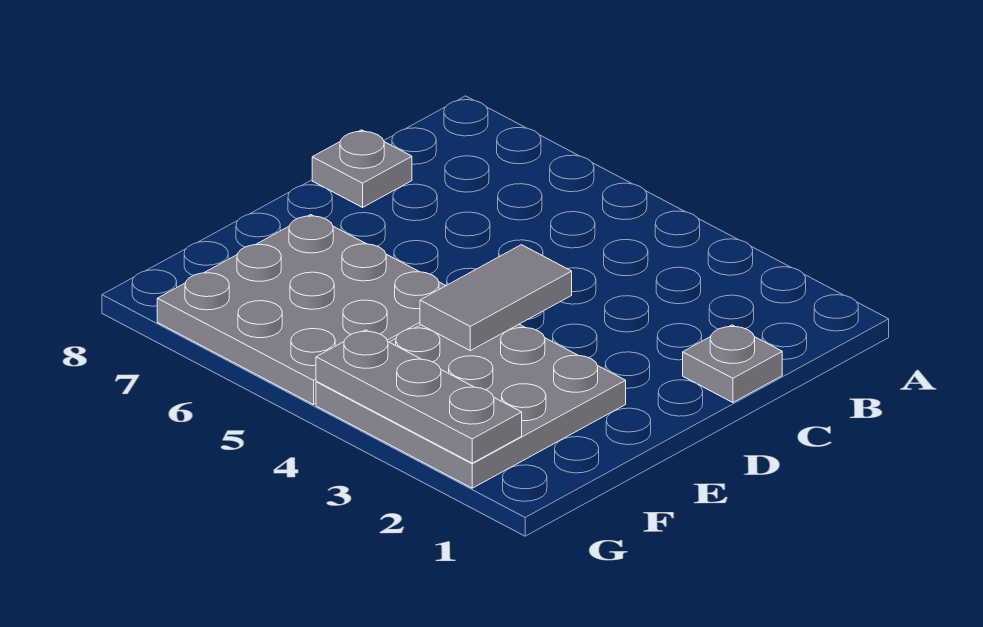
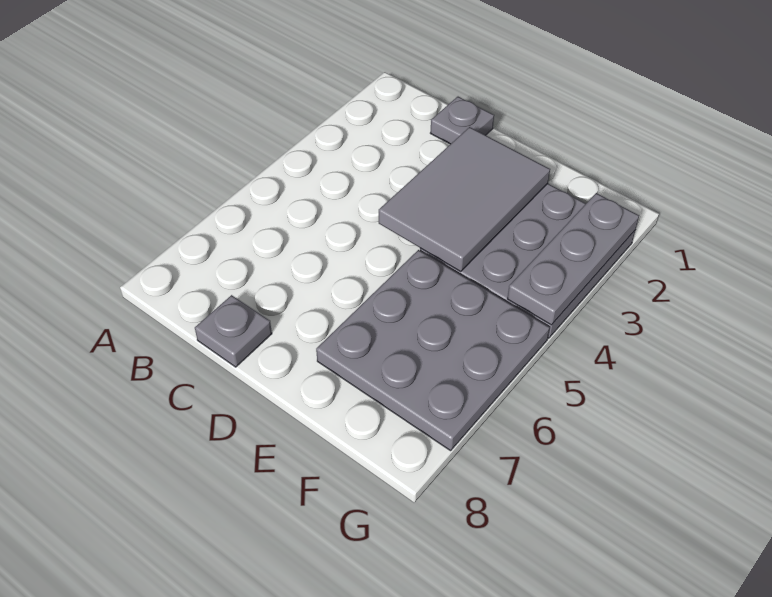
grey 1x2 tile [420,245,572,351] -> grey 2x3 tile [379,127,550,271]

